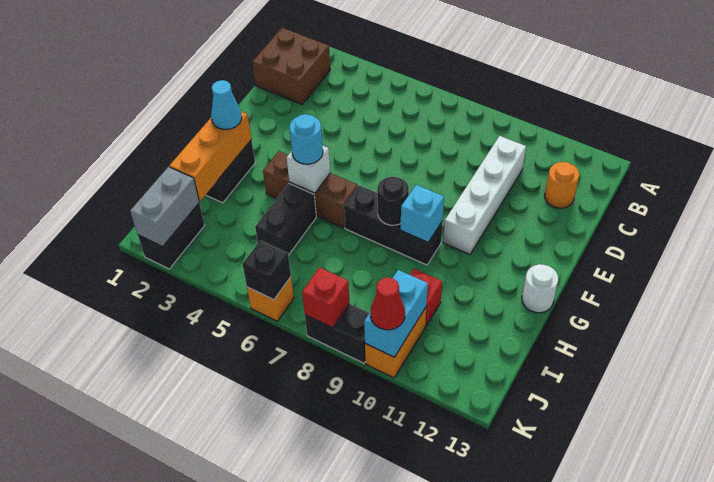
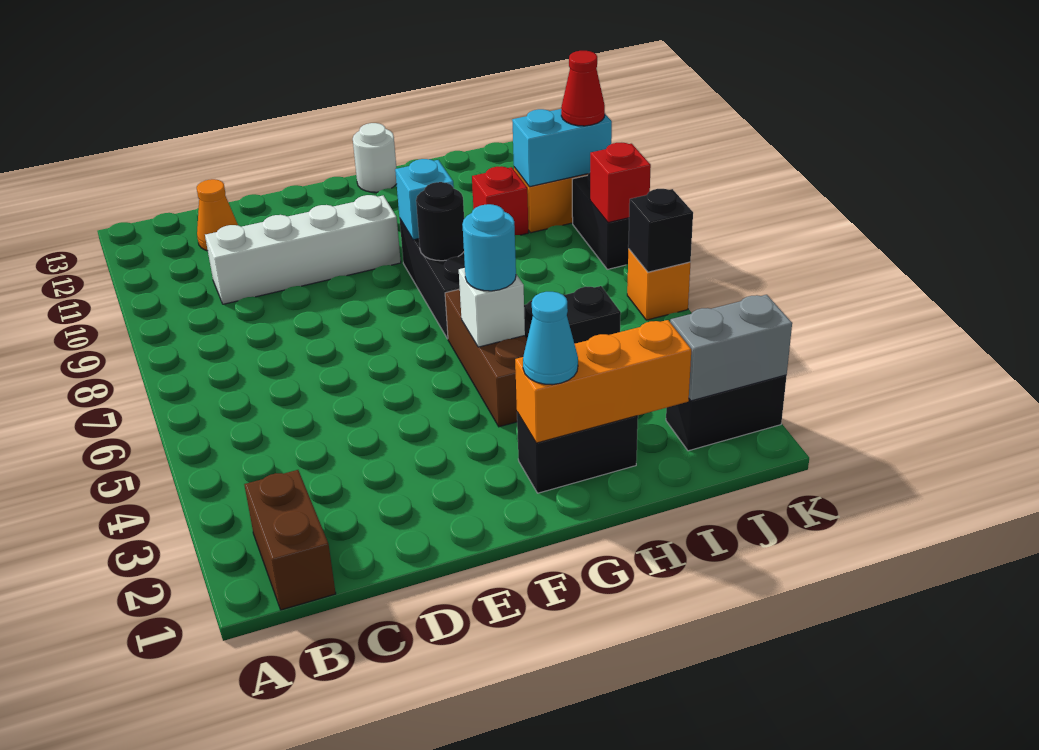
brown 2x2 brick [252,28,330,104] -> brown 1x2 brick [244,470,336,610]
orange 1x1 round brick [545,162,579,208] -> orange 1x1 cone [197,179,238,251]

